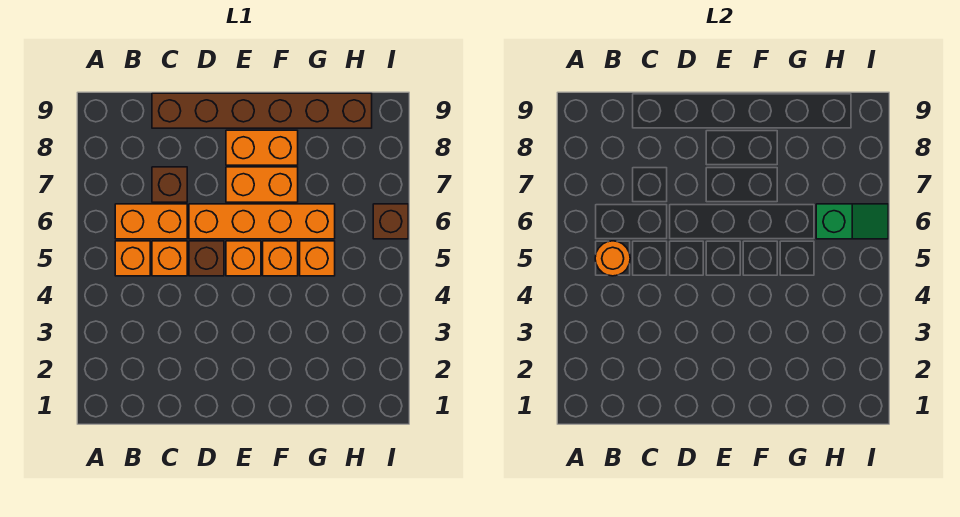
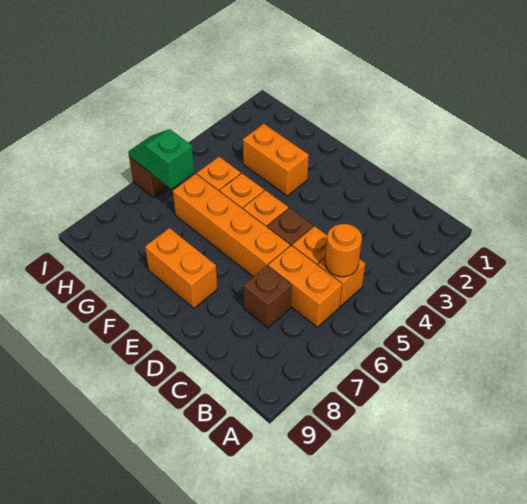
brown 1x6 brick [152,93,372,128] -> none
orange 1x2 brick [226,167,298,202] -> orange 1x2 brick moved to [243,124,309,196]

